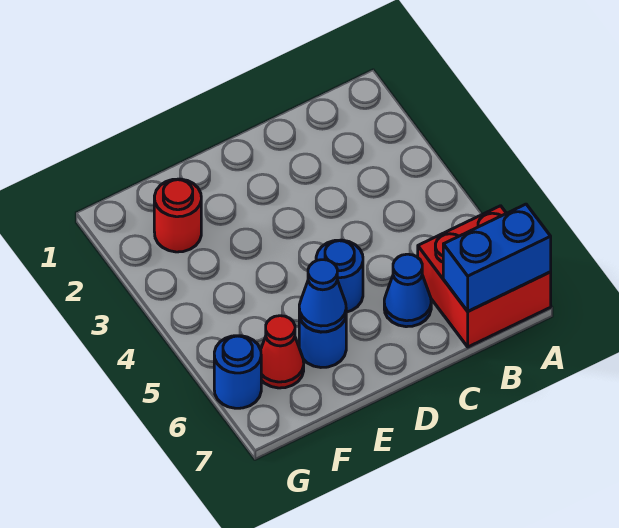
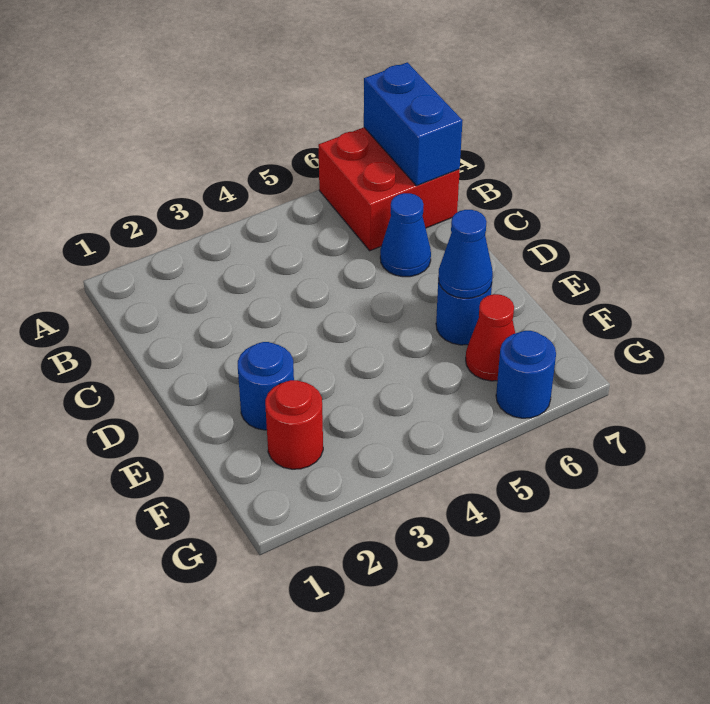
blue 1x1 round brick [316,240,363,312] -> blue 1x1 round brick moved to [238,342,294,430]

